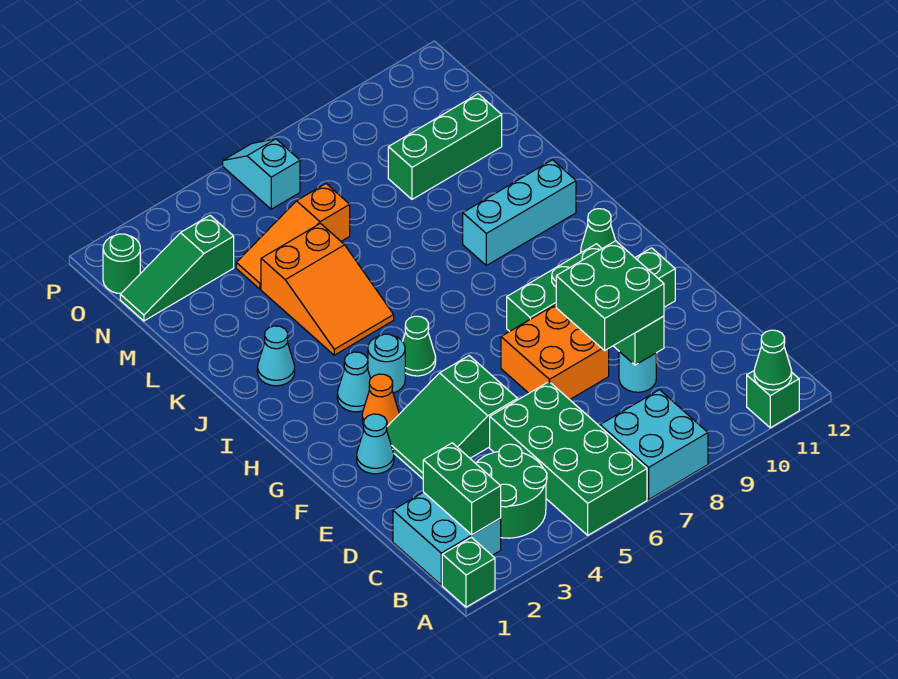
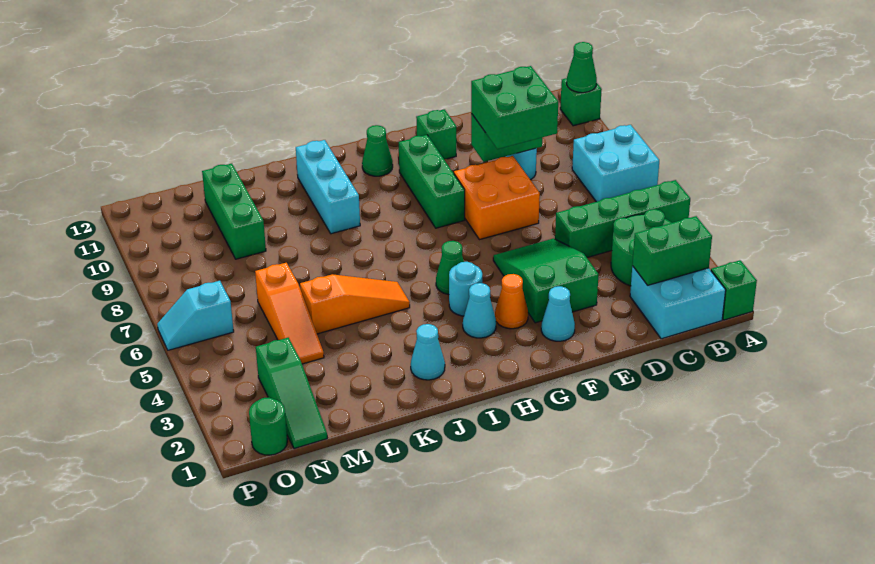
green 2x4 brick [490,382,647,535] -> green 1x4 brick [555,180,690,257]
green 2x3 slope [387,356,518,479] -> green 2x3 slope turned to [493,239,599,323]
orange 2x3 slope [261,223,394,355] -> orange 1x3 slope [300,274,410,334]

